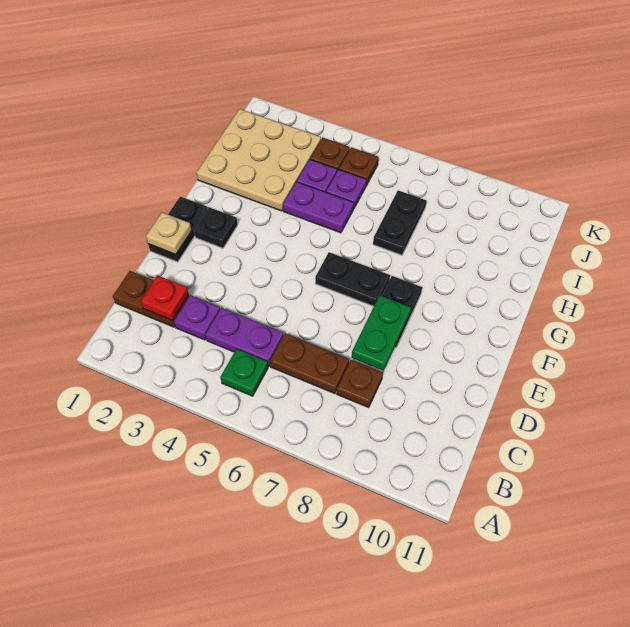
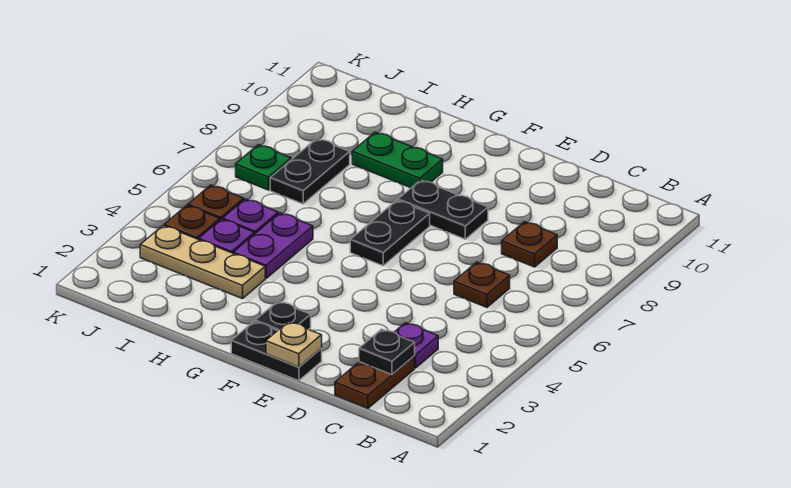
green 1x1 plate [220,349,268,396] -> green 1x1 plate moved to [236,145,291,190]
red 1x1 plate [141,275,189,320] -> black 1x1 plate [359,329,415,375]
purple 1x2 plate [205,308,283,366] -> none
brown 1x2 plate [270,333,349,394] -> brown 1x1 plate [454,262,510,307]
green 1x2 plate [352,295,411,371] -> green 1x2 plate moved to [352,132,443,188]
tan 3x3 plate [197,109,321,211] -> tan 1x3 plate [140,226,265,299]
black 1x2 plate [373,190,427,255] -> black 1x2 plate turned to [270,138,350,204]

